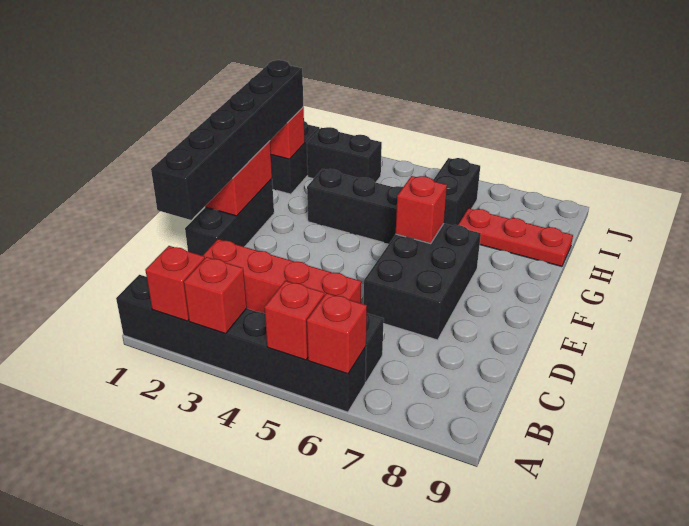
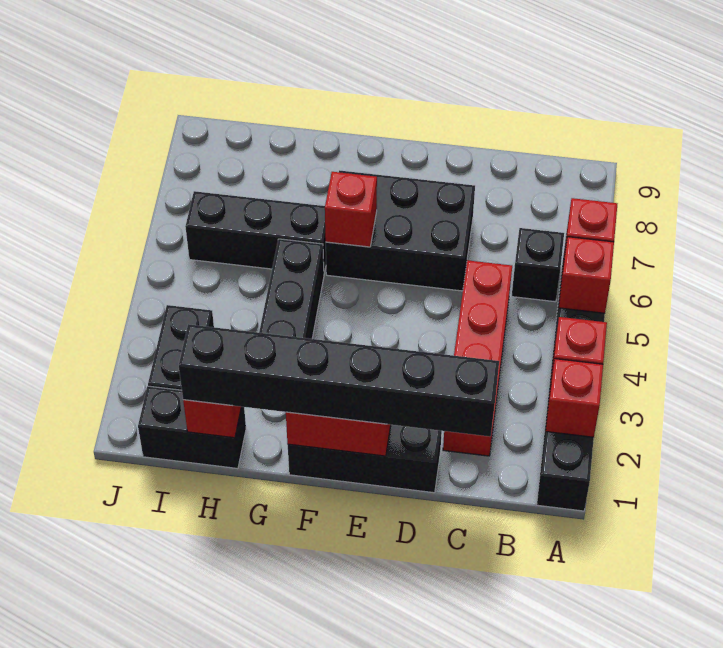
black 1x2 brick [433,158,480,226] -> black 1x3 brick [185,191,326,273]
red 1x3 plate [458,208,573,266] -> none

